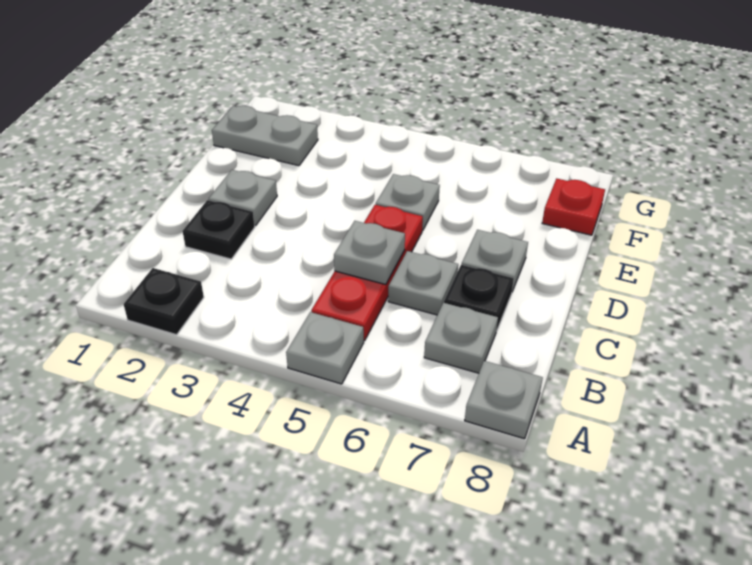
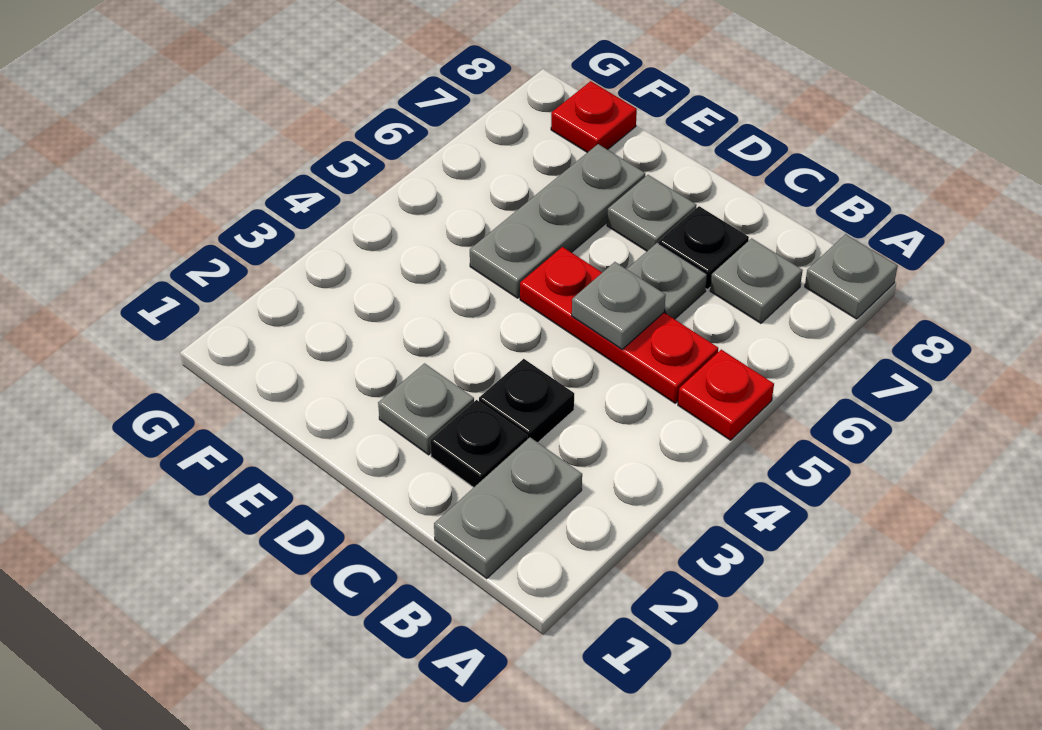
black 1x1 plate [124,268,204,335] -> black 1x1 plate moved to [479,359,574,442]
grey 1x1 plate [286,312,364,384] -> red 1x1 plate [678,350,774,440]
grey 1x1 plate [376,174,440,230] -> grey 1x3 plate [470,144,645,298]
grey 1x2 plate [212,106,318,166] -> grey 1x2 plate moved to [434,437,582,579]

